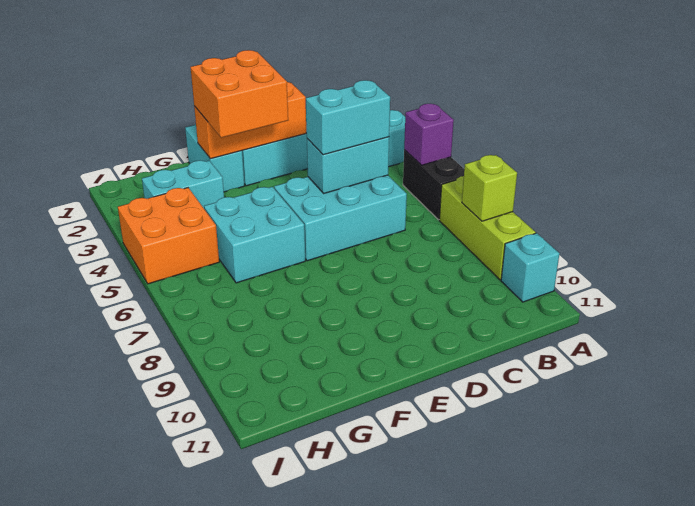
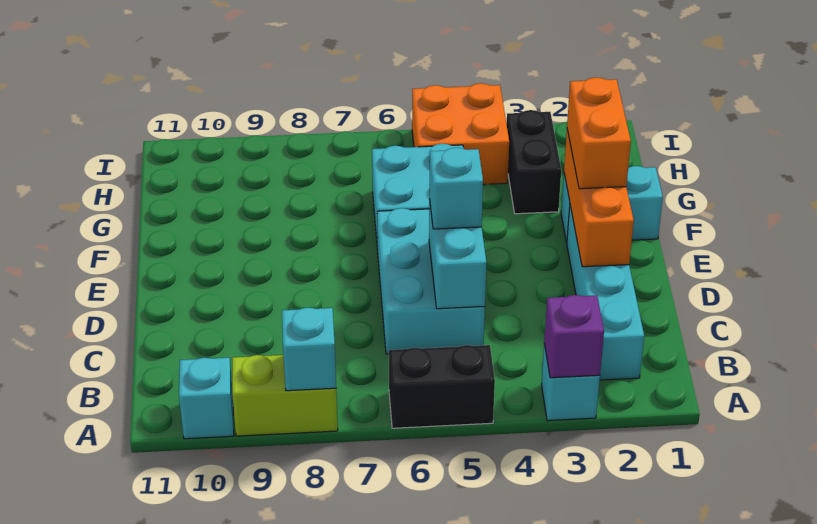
purple 1x1 brick [404,104,454,165] -> purple 1x1 brick moved to [544,295,604,378]
lime 1x3 brick [439,176,536,280] -> lime 1x2 brick [232,355,338,436]
lime 1x1 brick [462,155,517,221] -> cyan 1x1 brick [282,308,336,391]
cyan 1x2 brick [306,80,390,155] -> cyan 1x1 brick [430,148,483,229]
orange 2x2 brick [191,50,288,138] -> orange 1x2 brick [567,77,631,189]
cyan 1x2 brick [142,161,224,208] -> black 1x2 brick [507,110,561,214]

